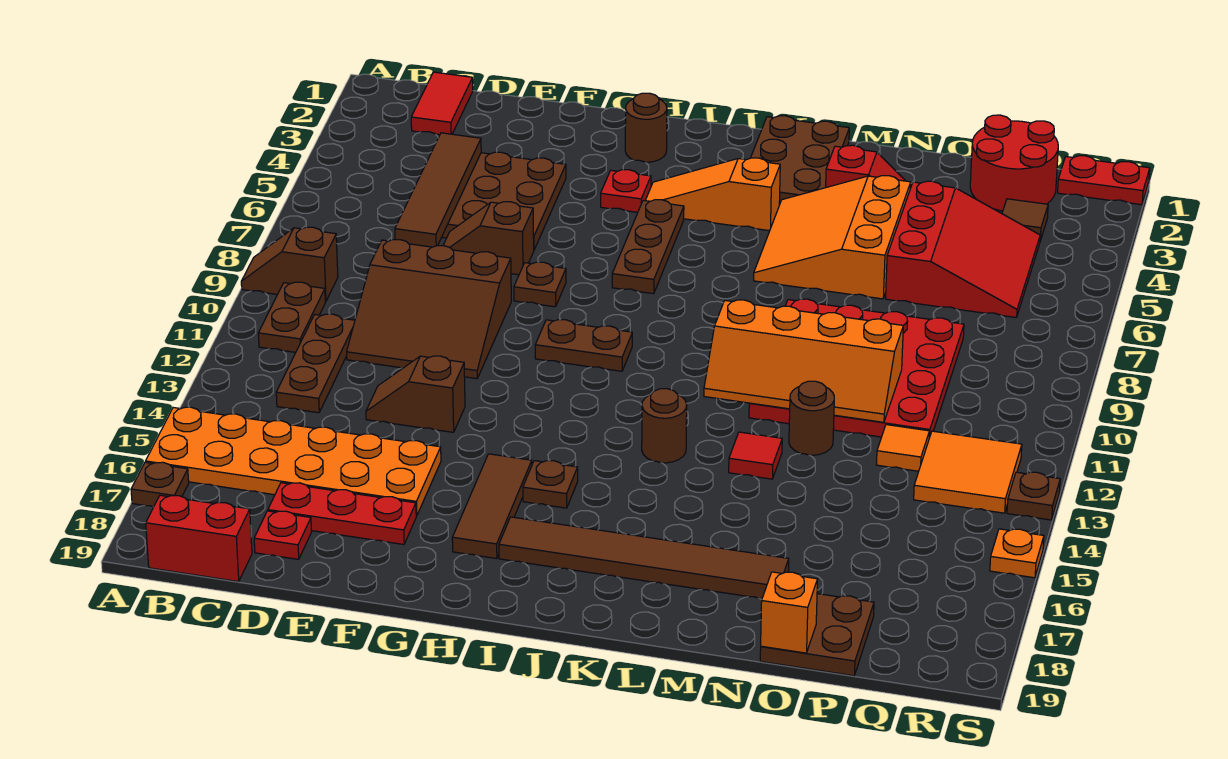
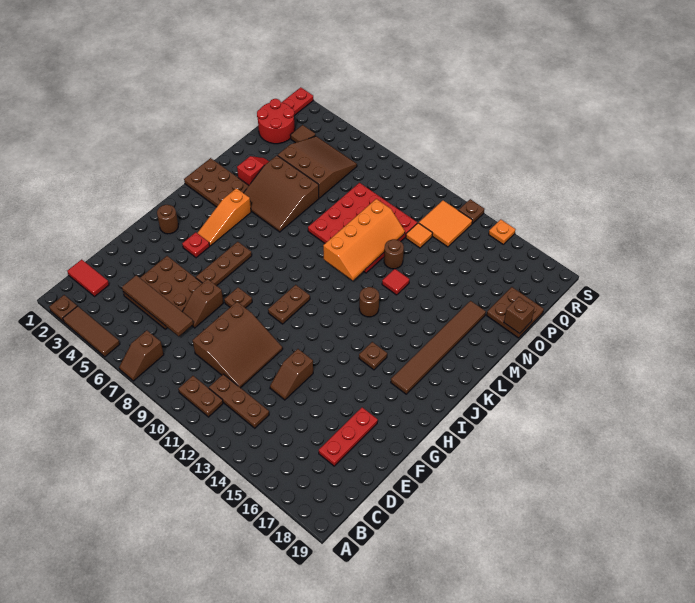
brown 1x2 slope [241,227,338,301] -> brown 1x2 slope moved to [119,330,164,381]
orange 2x6 plate [146,407,441,516] -> none
brown 1x1 plate [131,462,189,507] -> brown 1x1 plate moved to [49,295,77,322]
red 1x2 brick [146,495,252,582] -> none
red 1x1 plate [254,511,312,559] -> none
brown 1x3 tile [452,454,532,559] -> brown 1x3 tile moved to [63,306,120,357]
brown 1x3 plate [612,200,684,294] -> brown 1x3 plate turned to [196,242,252,286]
orange 3x3 slope [754,176,911,299] -> brown 3x3 slope [244,156,319,232]
red 3x3 slope [886,181,1040,317] -> brown 3x3 slope [278,136,357,198]
orange 1x1 brick [761,572,818,653] -> brown 1x1 brick [504,297,535,334]

